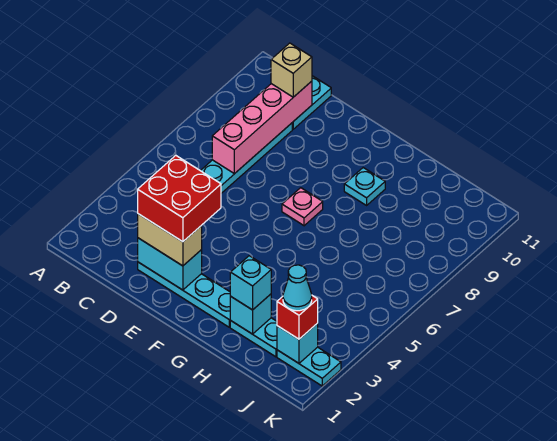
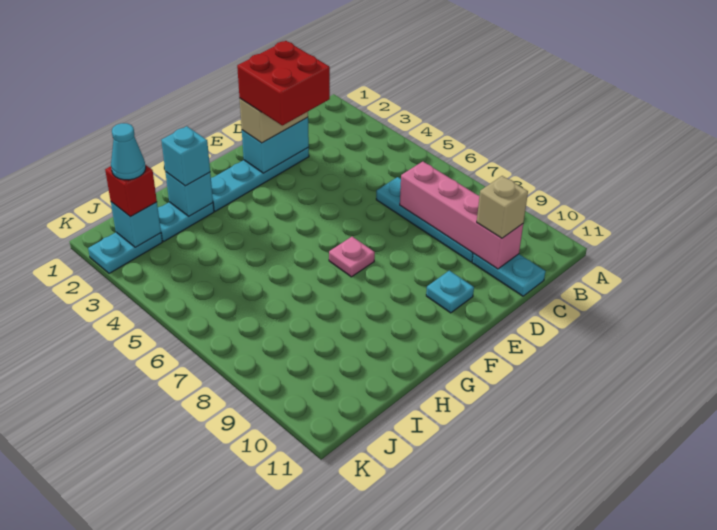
cyan 1x1 plate [344,168,385,205] -> cyan 1x1 plate moved to [426,271,474,313]

